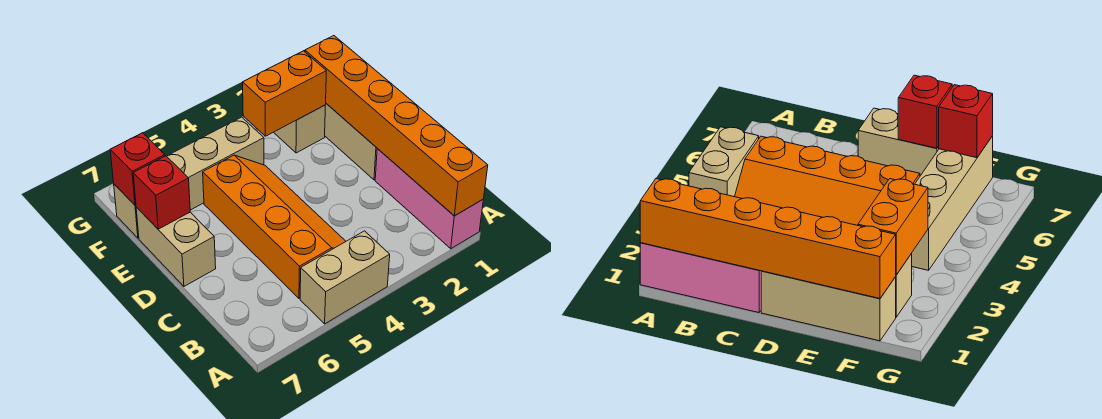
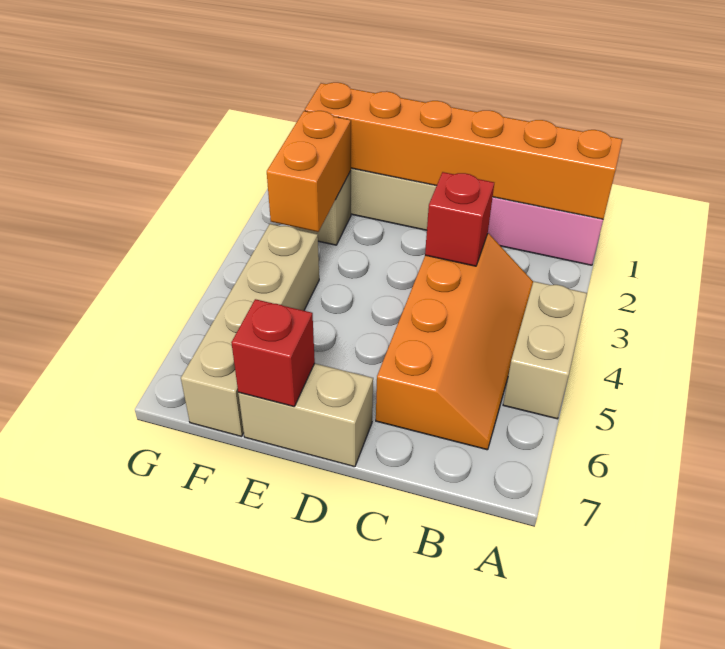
orange 2x4 slope [203,155,346,298] -> orange 2x4 slope turned to [376,233,533,450]
red 1x1 brick [110,133,165,205] -> red 1x1 brick moved to [425,172,494,266]

